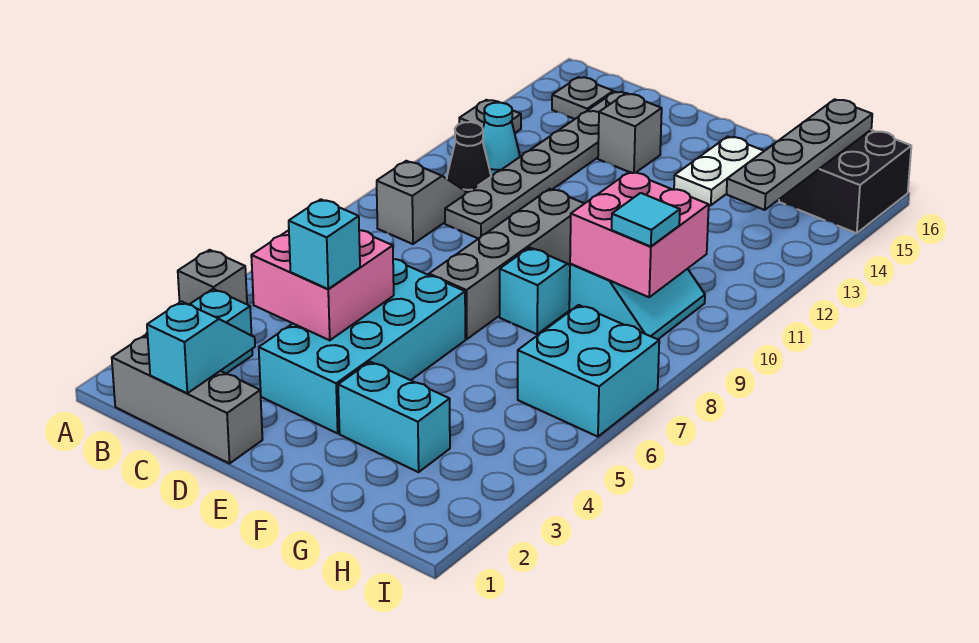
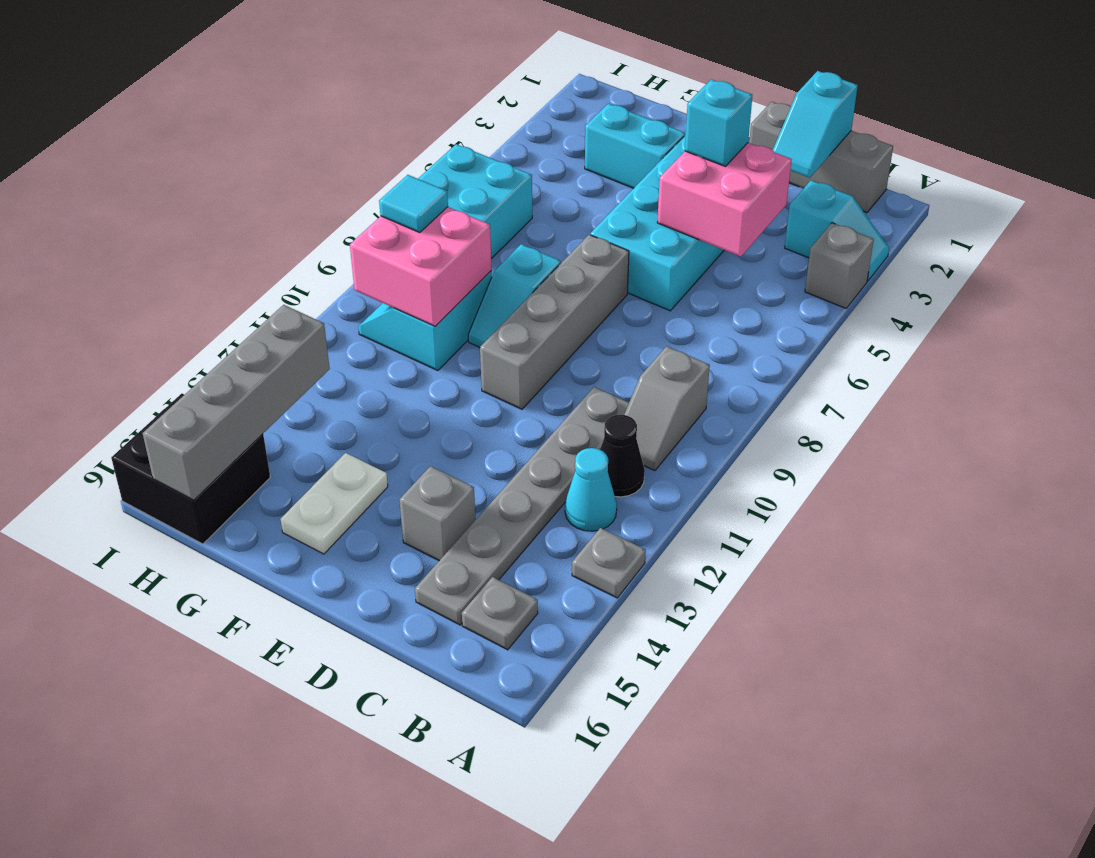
grey 1x4 plate [727,99,872,210] -> grey 1x4 brick [143,305,330,500]

